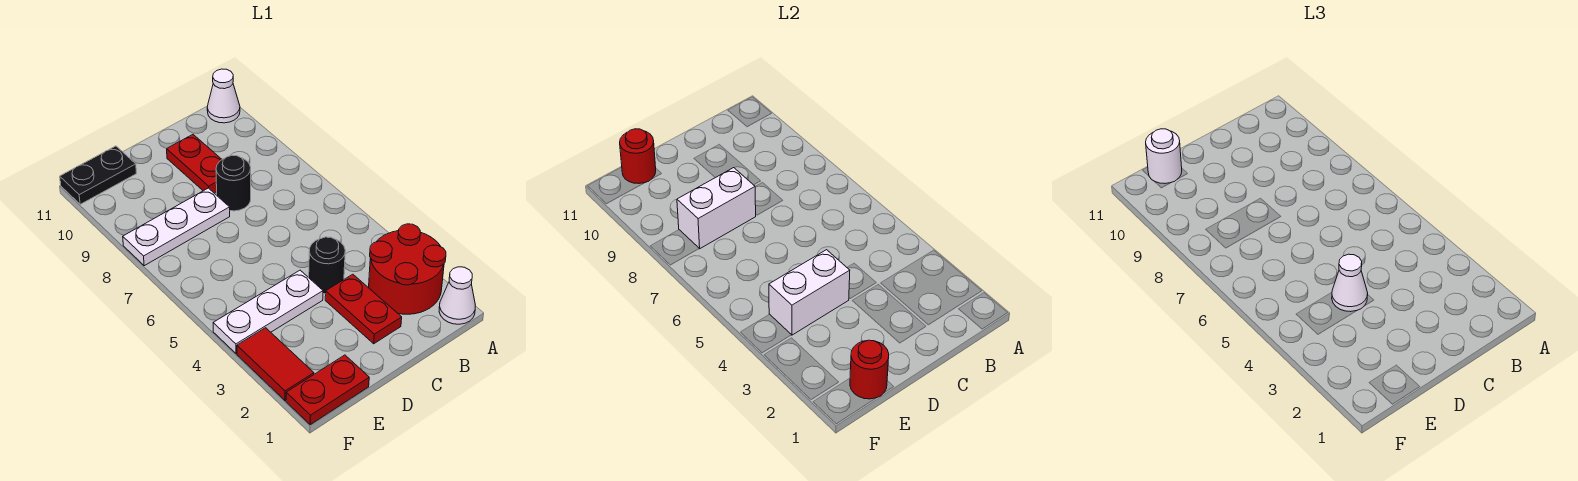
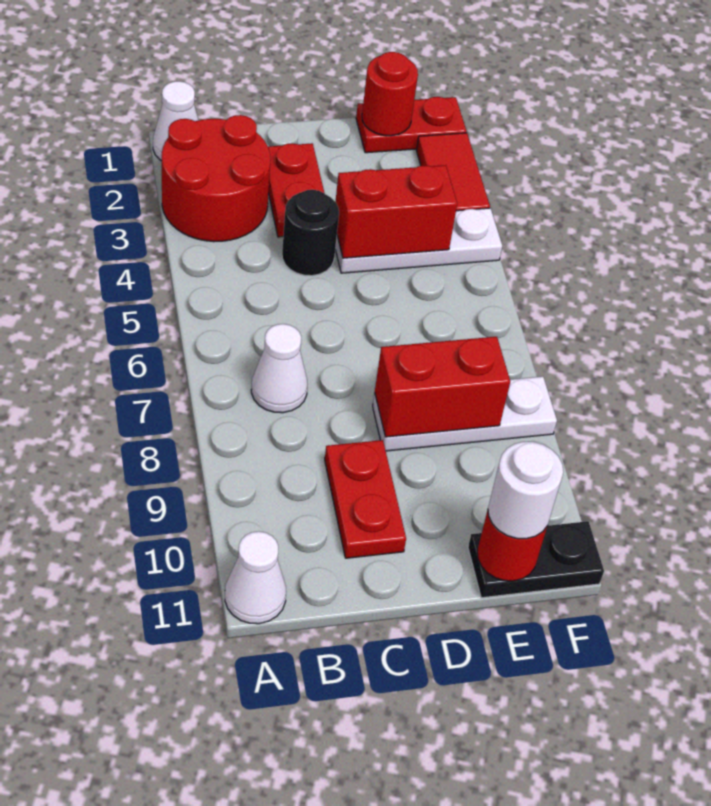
black 1x1 round brick [216,156,251,211] -> none
white 1x2 brick [769,250,850,335] -> red 1x2 brick [335,165,457,258]
white 1x1 cone [1332,254,1368,312] -> white 1x1 cone moved to [251,324,307,413]
white 1x2 brick [677,168,756,249] -> red 1x2 brick [375,337,510,437]

